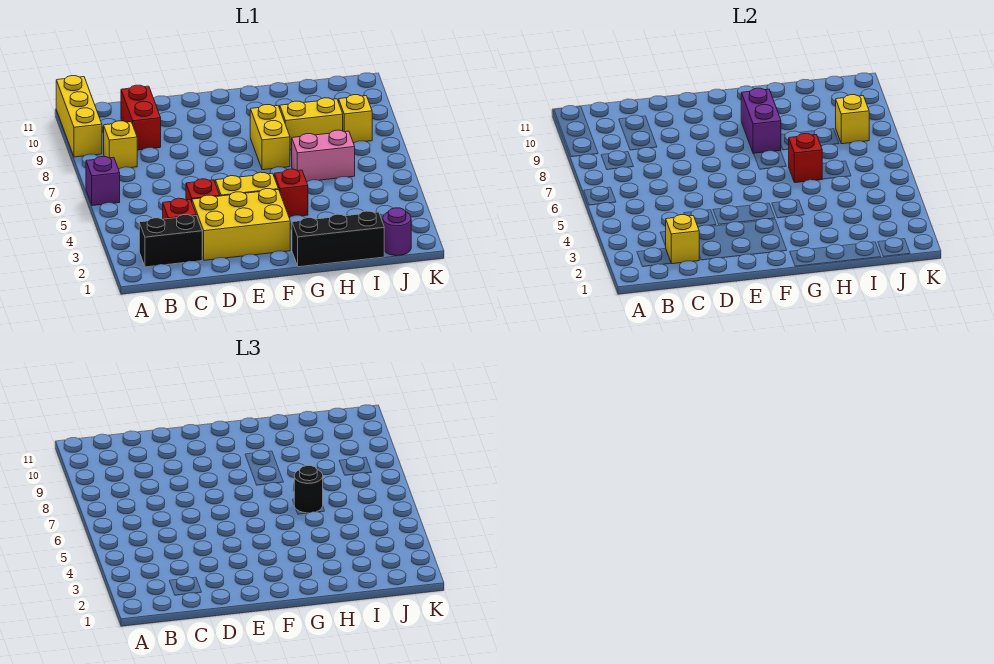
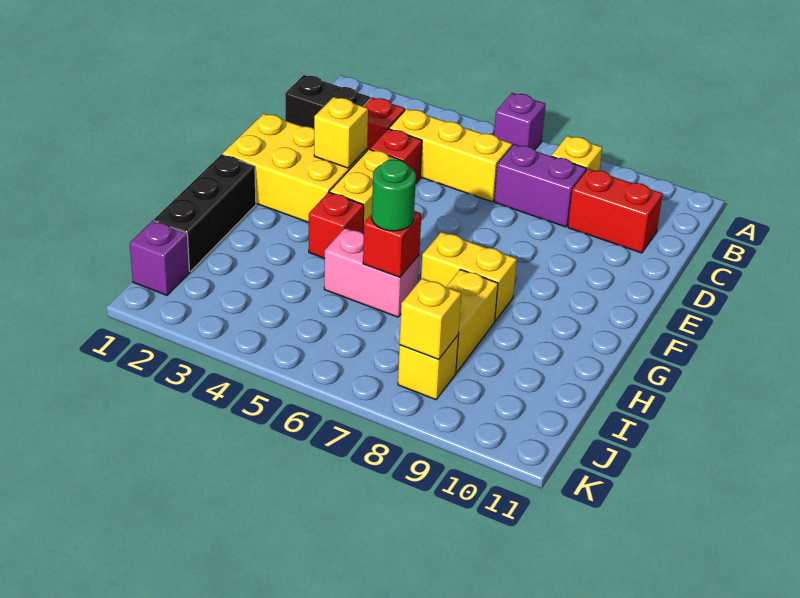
yellow 1x3 brick [56,76,102,157] -> yellow 1x3 brick moved to [389,109,512,202]
black 1x2 brick [139,215,202,267] -> black 1x2 brick turned to [285,75,370,129]
yellow 1x1 brick [666,215,699,264] -> yellow 1x1 brick moved to [314,97,368,168]
yellow 2x3 brick [192,189,290,260] -> yellow 2x3 brick turned to [223,114,367,222]
purple 1x2 brick [741,88,781,154] -> purple 1x2 brick moved to [494,144,586,227]
pink 1x2 brick [292,130,355,182] -> pink 1x2 brick turned to [324,228,419,317]
black 1x1 round brick [294,466,323,513] -> green 1x1 round brick [372,159,416,231]
purple 1x1 round brick [383,208,411,256] -> purple 1x1 brick [130,221,190,295]

